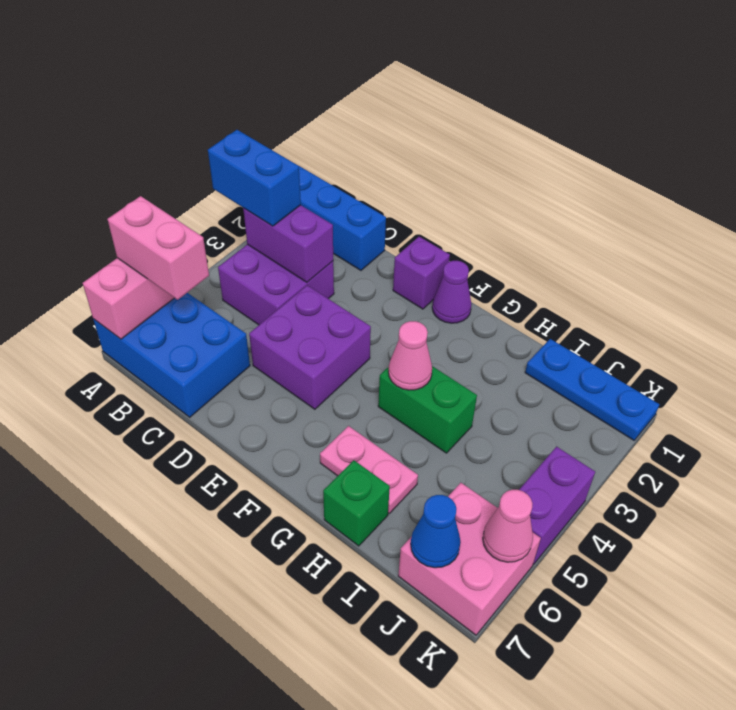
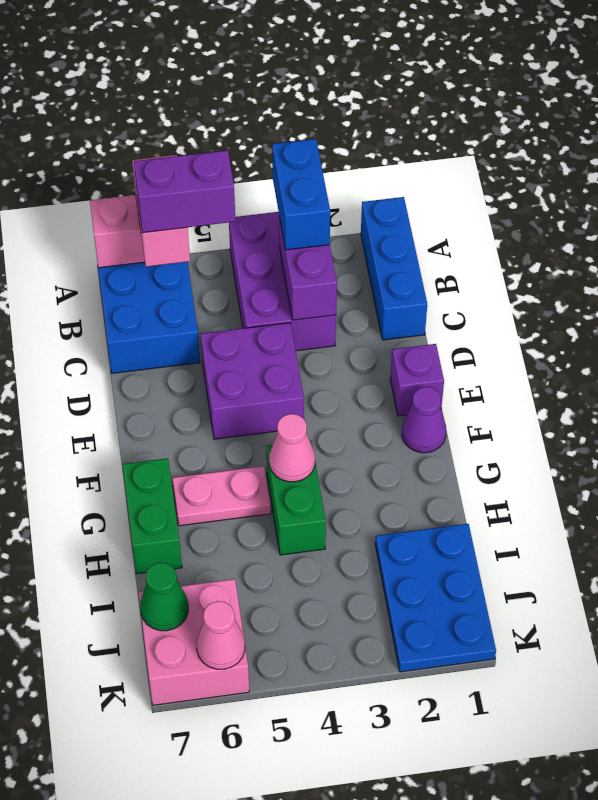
purple 2x2 brick [218,244,334,325] -> purple 2x3 brick [229,212,336,351]
pink 1x2 plate [320,426,418,513] -> pink 1x2 plate turned to [172,466,271,526]
green 1x1 brick [323,460,390,546] -> green 1x2 brick [123,458,182,574]
blue 1x3 plate [525,339,660,440] -> blue 2x3 plate [375,524,496,672]
blue 1x1 cone [411,495,461,568] -> green 1x1 cone [140,562,188,631]
purple 1x2 brick [519,447,595,564] -> purple 1x2 brick moved to [134,150,235,233]

